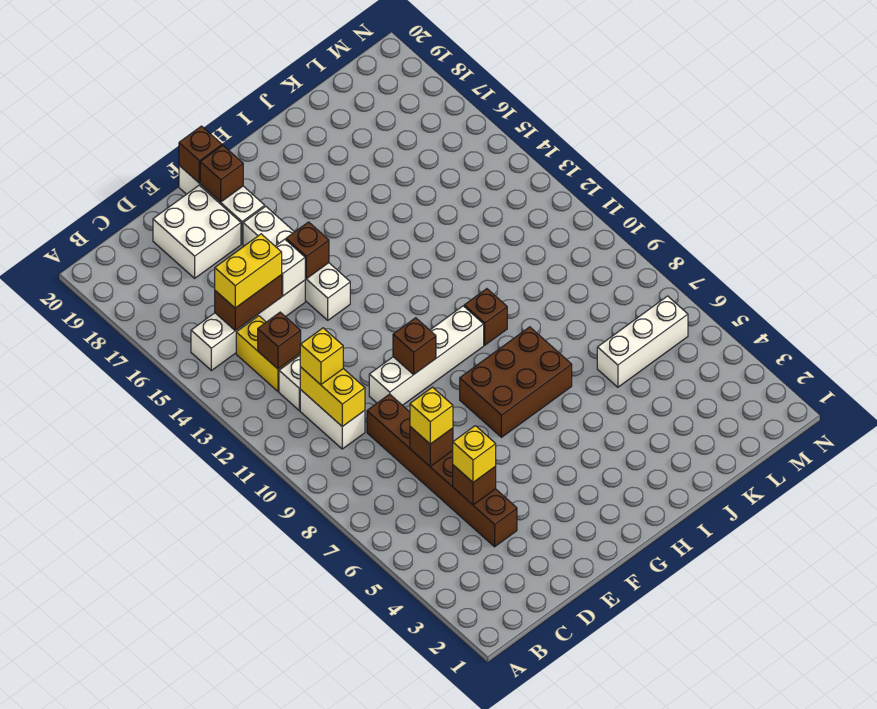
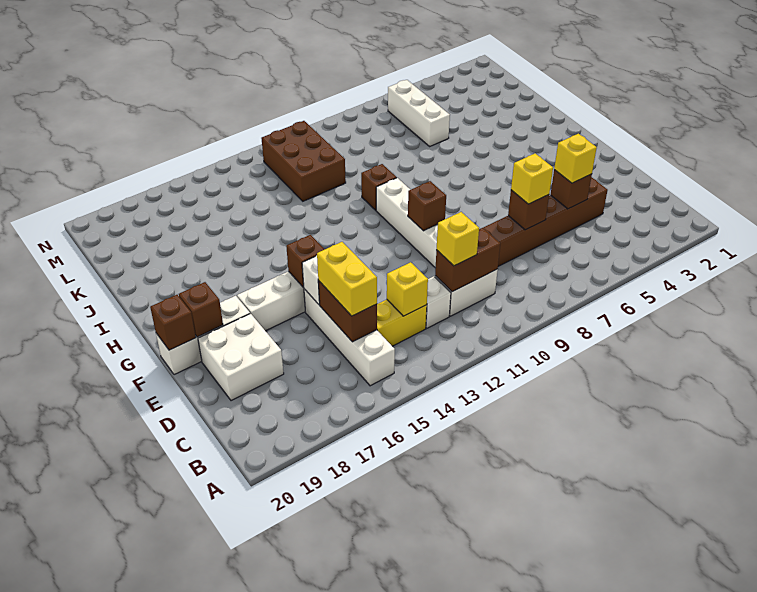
yellow 1x2 brick [300,367,365,427] -> brown 1x2 brick [435,228,500,292]
brown 1x1 brick [258,312,301,369] -> yellow 1x1 brick [387,262,428,316]
brown 2x3 brick [460,327,572,437] -> brown 2x3 brick moved to [261,121,346,201]

